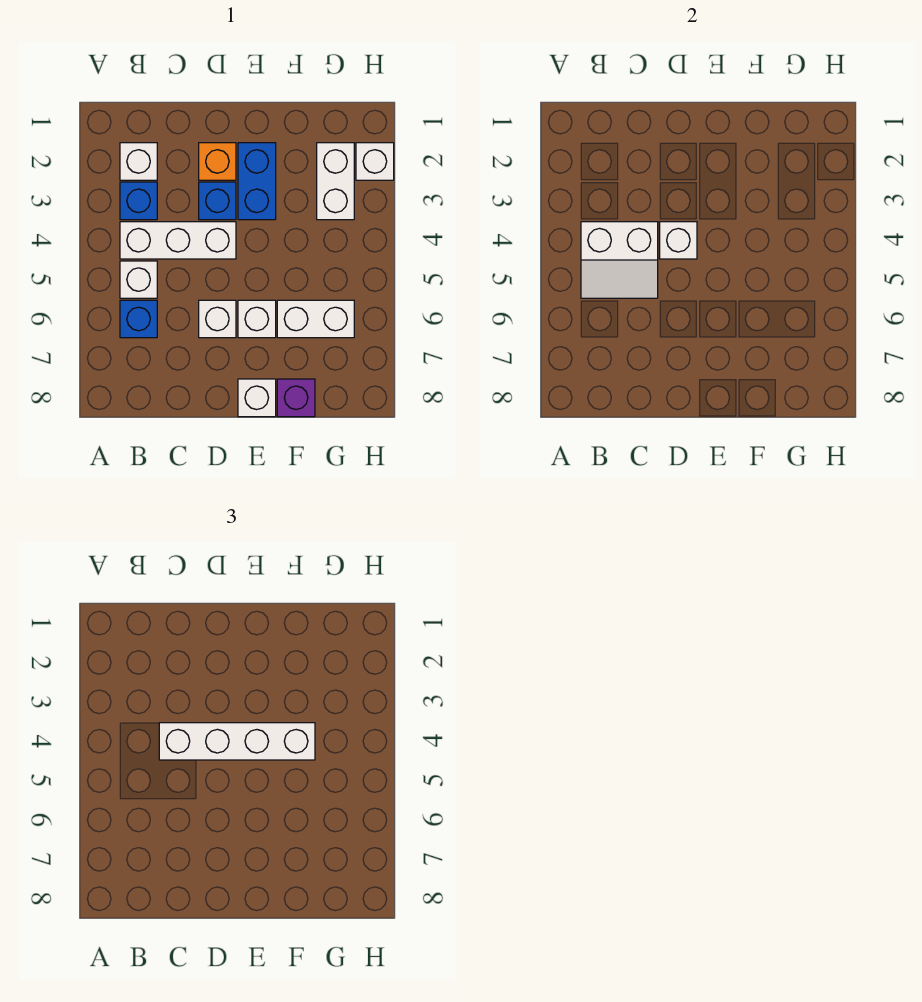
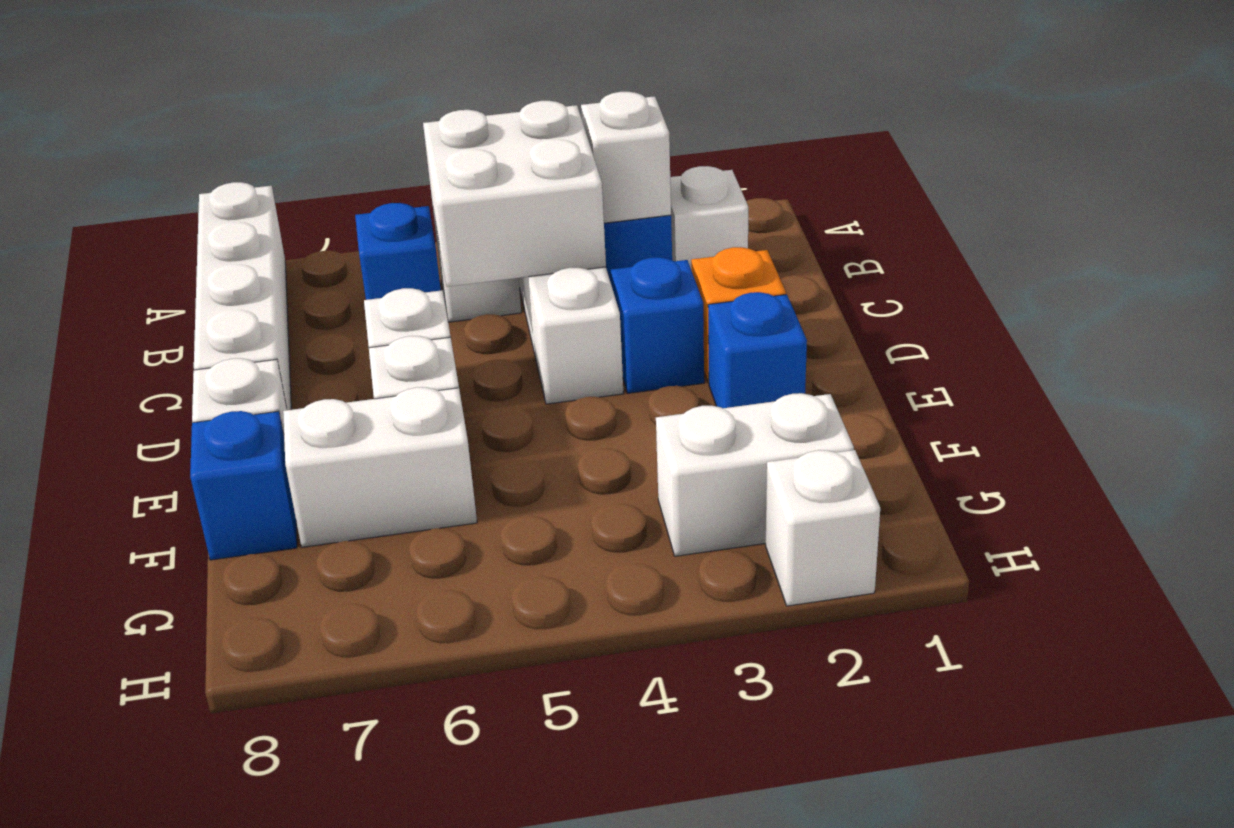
white 2x2 slope [581,222,658,298] -> white 2x2 brick [423,101,606,287]
white 1x4 brick [159,723,315,760] -> white 1x4 brick moved to [194,182,291,410]
white 1x1 brick [660,222,697,259] -> white 1x1 brick moved to [581,92,671,223]
blue 1x2 brick [238,143,276,220] -> blue 1x1 brick [708,292,807,408]
white 1x2 brick [277,300,354,338] -> white 1x2 brick turned to [283,387,477,547]
purple 1x1 brick [277,379,315,417] -> blue 1x1 brick [190,411,297,560]

